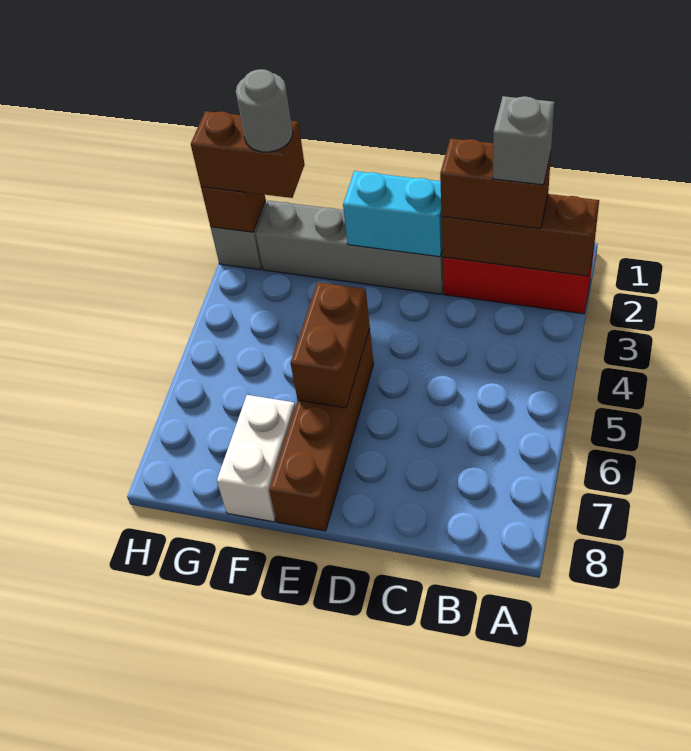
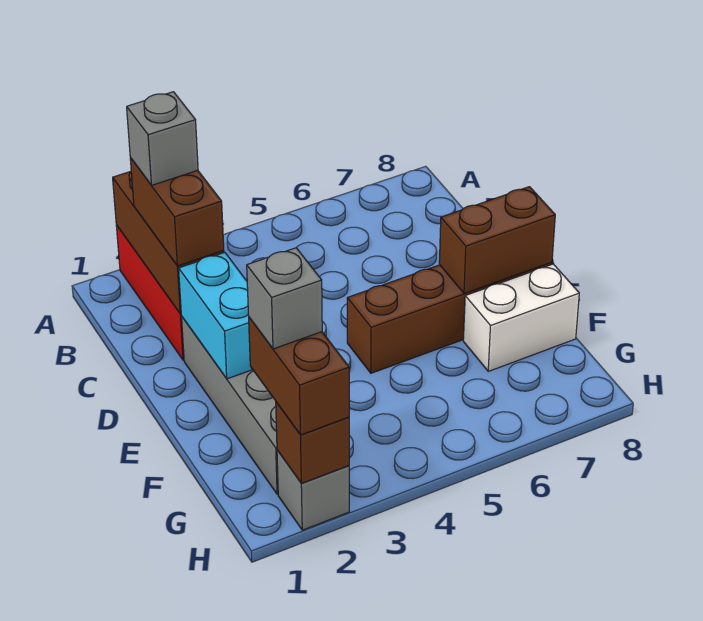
brown 1x2 brick [291,282,370,408] -> brown 1x2 brick moved to [439,187,555,294]
grey 1x1 round brick [236,69,293,152] -> grey 1x1 brick [247,248,322,349]

